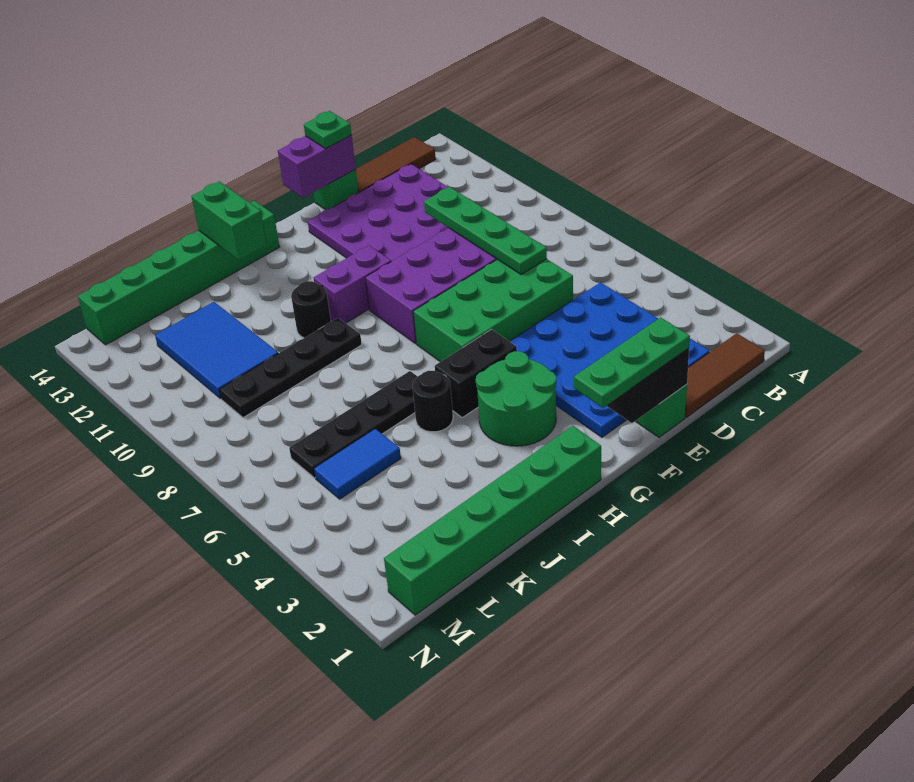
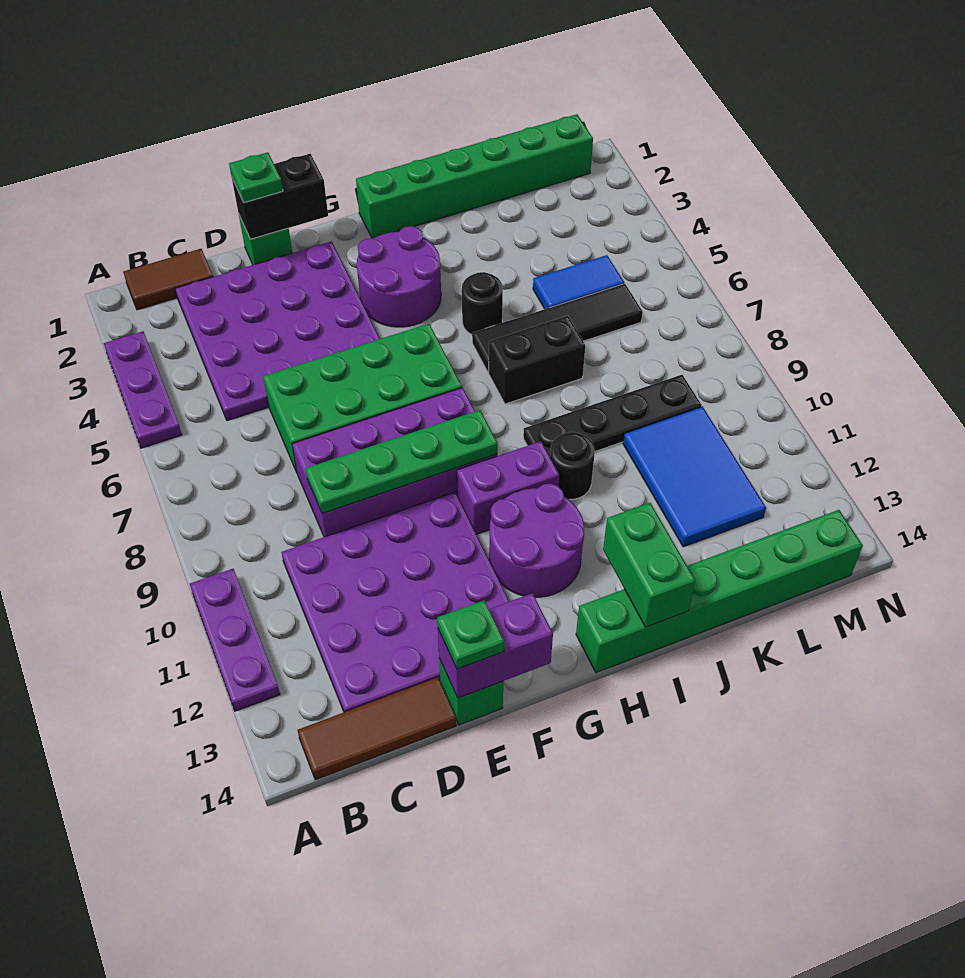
none -> purple 1x3 plate [104,331,182,448]
none -> purple 1x3 plate [190,569,280,711]
brown 1x3 tile [685,333,765,417] -> brown 1x2 tile [123,249,213,310]
blue 4x4 plate [509,282,710,437] -> purple 4x4 plate [175,241,380,421]
green 1x4 plate [424,187,547,274] -> green 1x4 plate turned to [305,410,498,514]
green 1x3 plate [574,317,690,408] -> green 1x1 plate [229,152,283,202]
green 2x2 round brick [476,351,557,446] -> purple 2x2 round brick [357,226,441,327]
black 1x2 brick [435,329,517,417] -> black 1x2 brick moved to [489,316,585,404]
none -> purple 2x2 round brick [489,484,584,597]
black 1x4 plate [289,371,418,478] -> black 1x4 tile [472,284,643,372]

